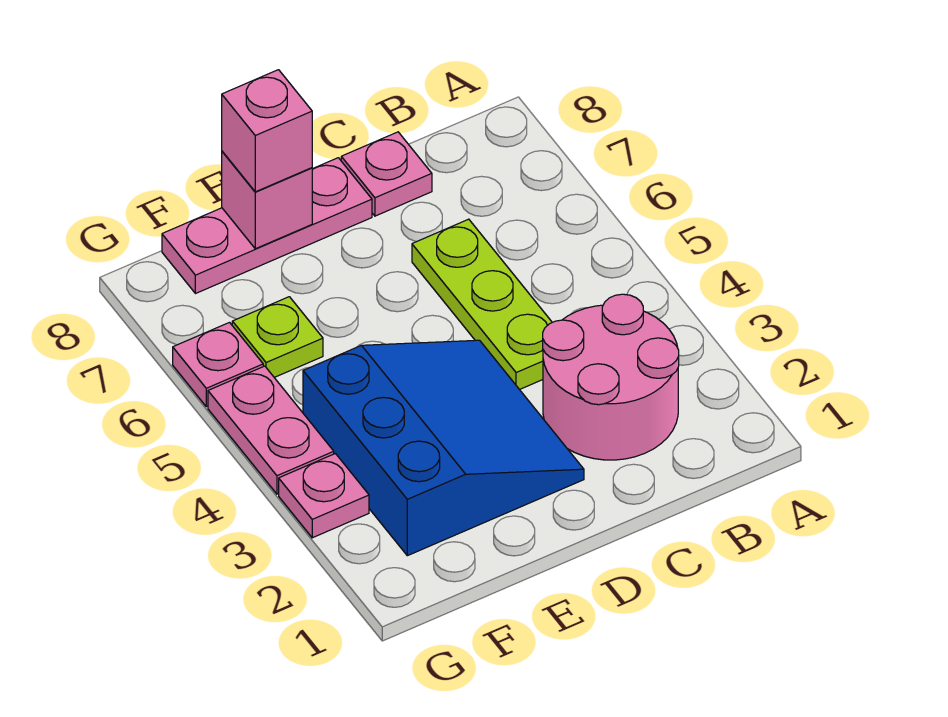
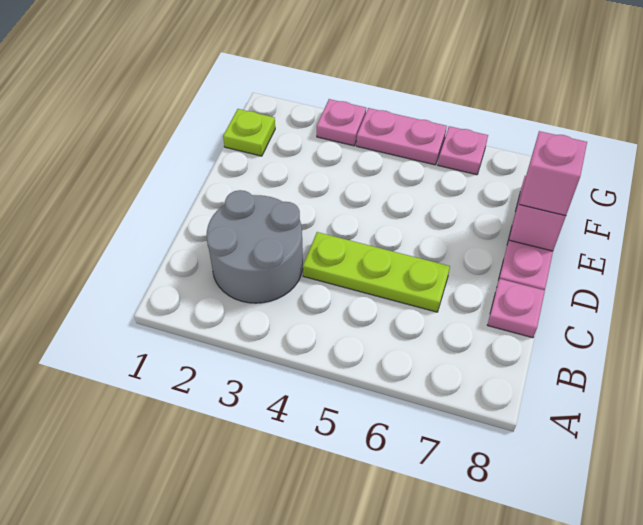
pink 2x2 round brick [543,294,679,460] -> grey 2x2 round brick [207,190,303,303]
blue 3x3 slope [303,340,584,556] -> none
lime 1x1 plate [232,297,323,377] -> lime 1x1 plate moved to [223,109,275,156]

